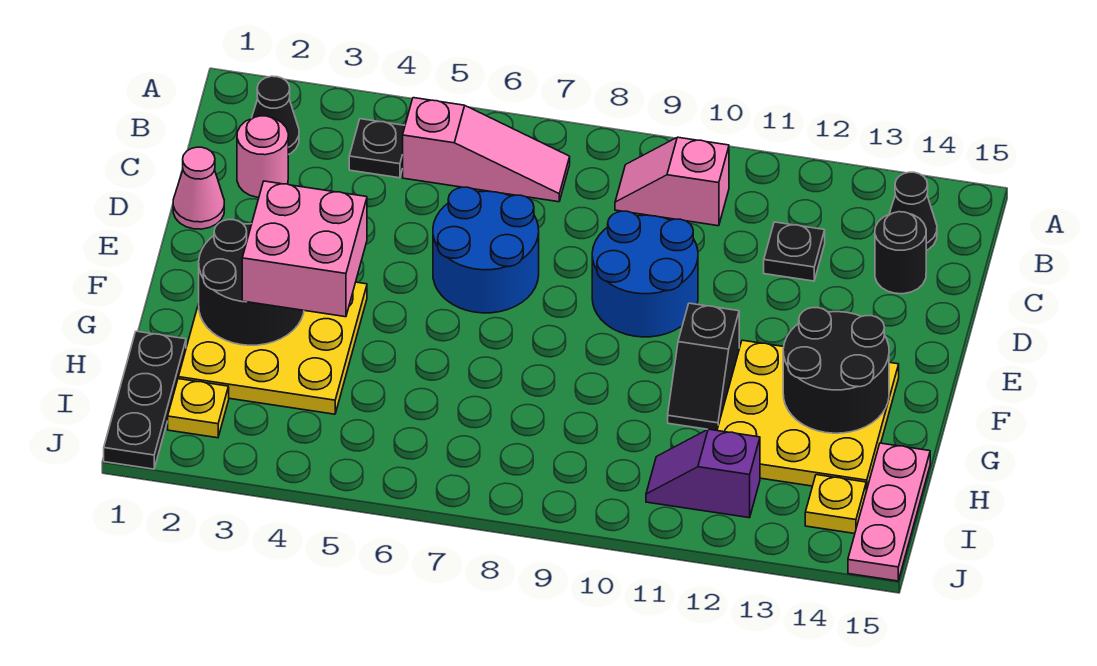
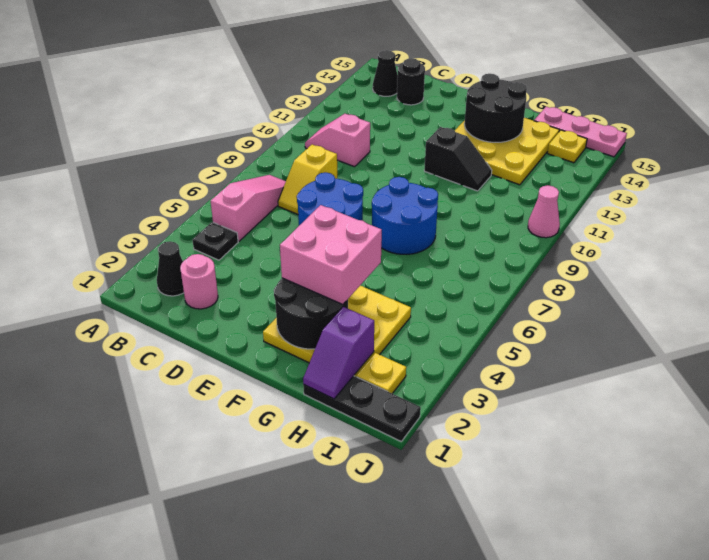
pink 1x2 slope [615,137,729,226] -> pink 1x2 slope turned to [305,114,370,167]
none -> yellow 1x2 slope [278,145,337,214]
black 1x1 plate [764,222,825,281] -> none
pink 1x1 cone [173,147,224,229] -> pink 1x1 cone moved to [528,185,560,238]
blue 2x2 round brick [592,211,698,337] -> blue 2x2 round brick moved to [372,177,438,254]
purple 1x2 slope [646,429,760,518] -> purple 1x2 slope moved to [303,307,374,399]

